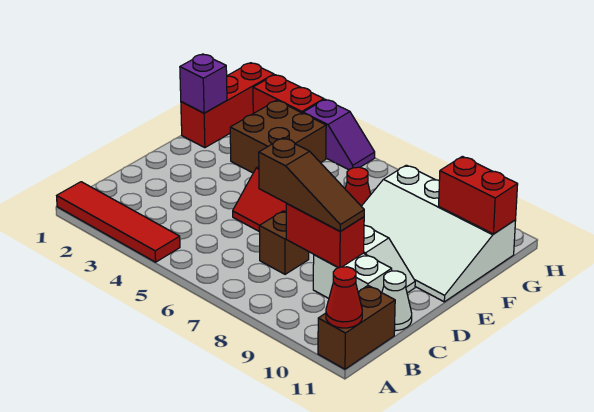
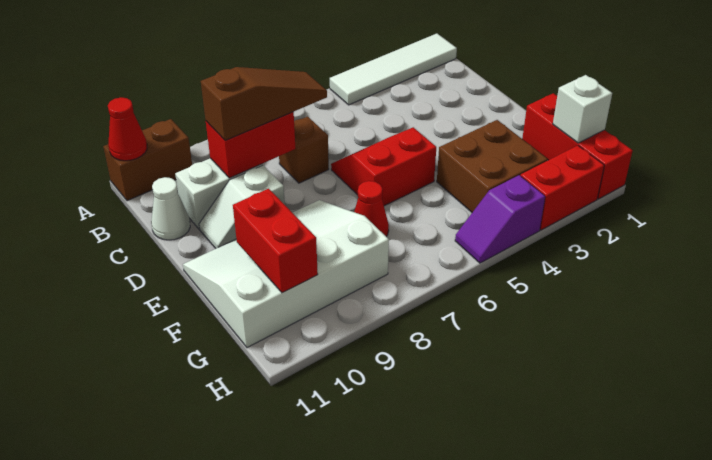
red 1x4 tile [57,182,180,262] -> white 1x4 tile [330,34,457,105]
brown 1x2 brick [318,286,395,369] -> brown 1x2 brick turned to [103,119,192,201]
brown 1x3 slope [259,138,364,231] -> brown 1x3 slope turned to [201,67,327,140]
purple 1x1 brick [180,54,227,113] -> none
none -> white 1x1 brick [553,75,612,143]
red 1x2 brick [439,156,518,234] -> red 1x2 brick turned to [233,189,318,293]

